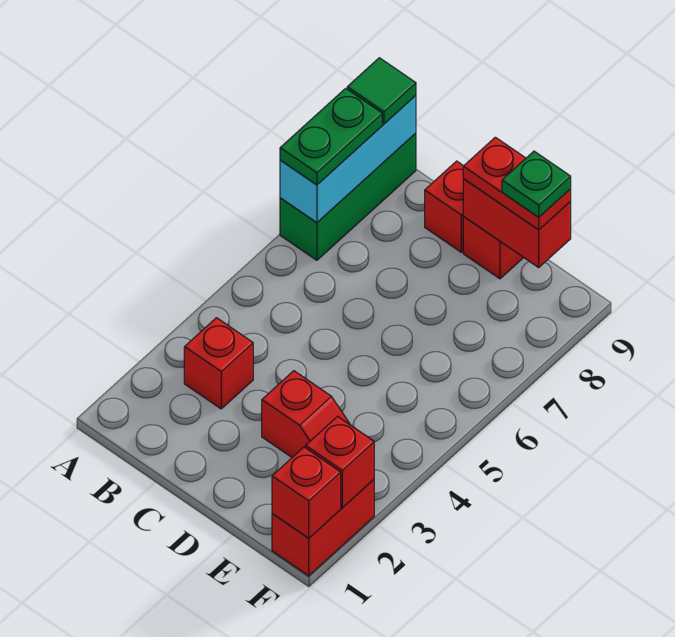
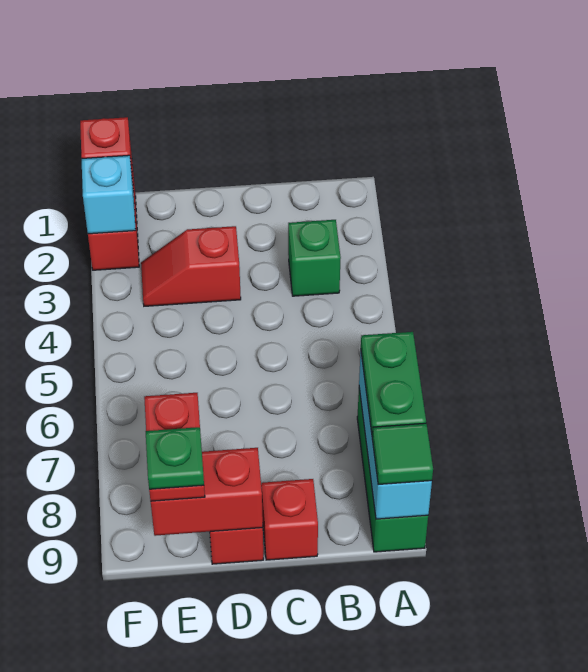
red 1x1 brick [184,318,253,409] -> green 1x1 brick [288,220,341,296]
red 1x2 plate [463,137,571,230] -> red 1x2 plate turned to [144,393,205,501]
red 1x1 brick [306,417,374,508] -> cyan 1x1 brick [82,155,136,234]

